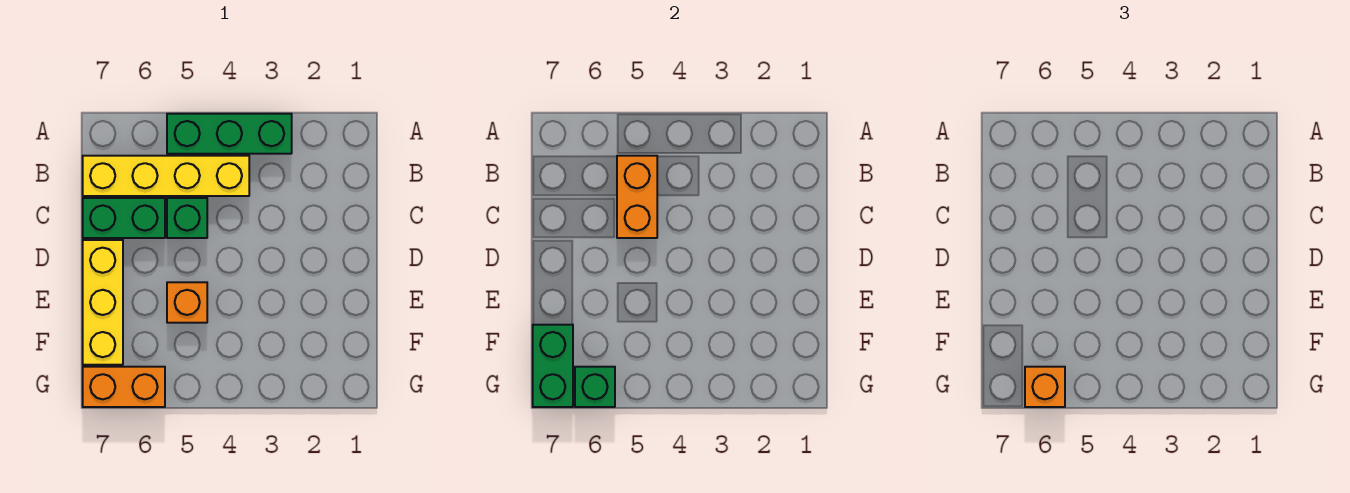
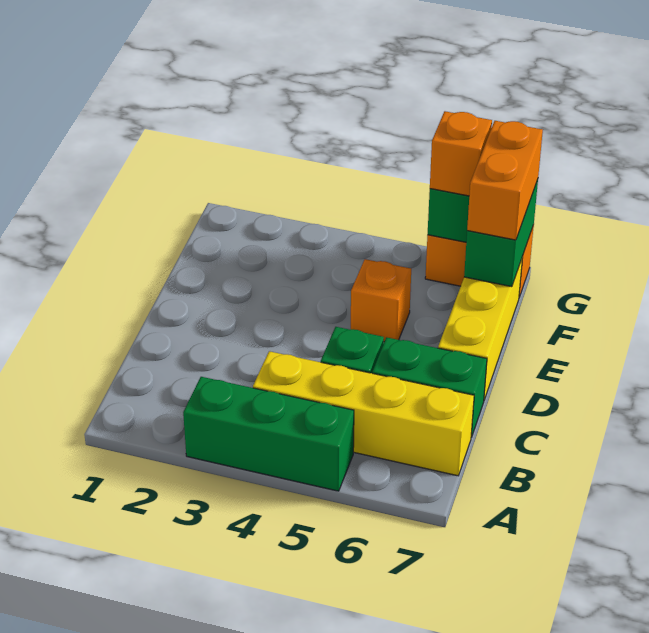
orange 1x2 brick [617,156,657,238] -> orange 1x2 brick moved to [467,121,543,240]

